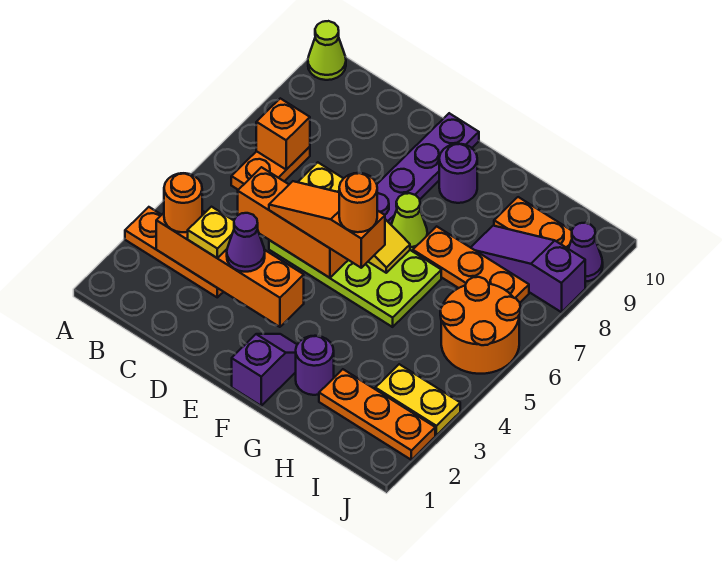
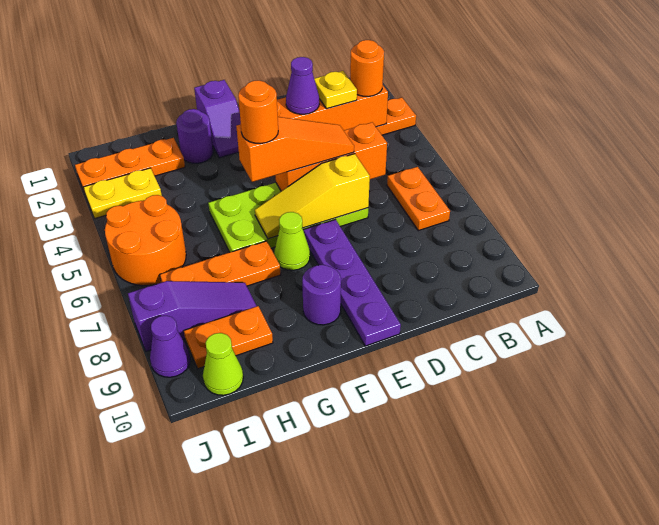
lime 1x1 cone [308,21,346,80] -> lime 1x1 cone moved to [203,333,243,395]
orange 1x1 brick [256,98,310,169] -> none

